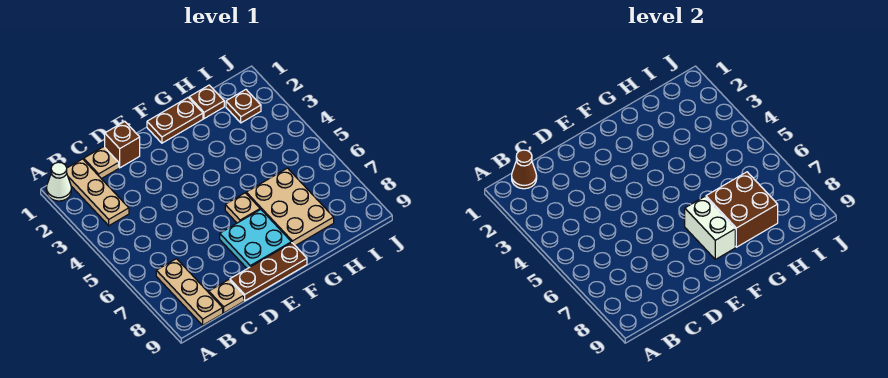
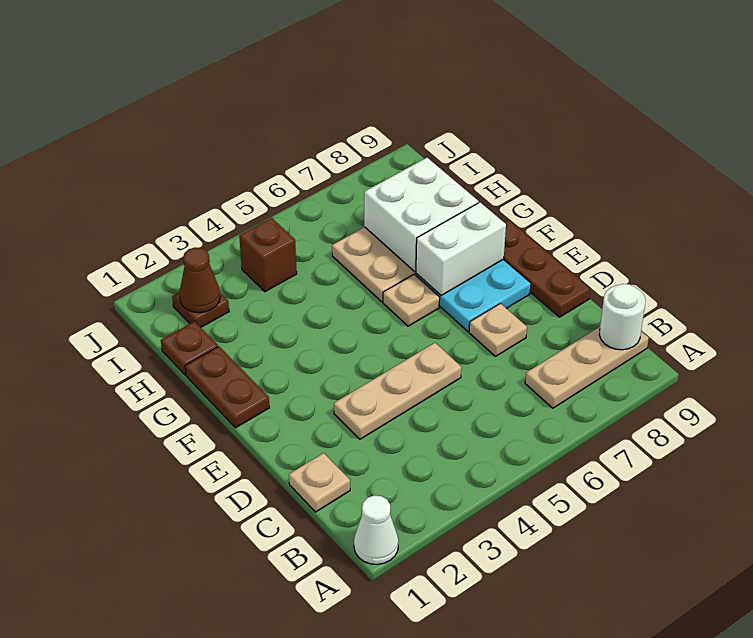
tan 1x3 plate [67,159,129,226] -> tan 1x3 plate moved to [334,343,461,439]
brown 1x1 cone [512,150,537,189] -> brown 1x1 cone moved to [179,247,220,313]
none -> white 1x1 round brick [599,284,645,350]
tan 1x1 plate [209,280,244,313] -> tan 1x1 plate moved to [469,304,527,356]
brown 1x1 brick [105,121,140,168] -> brown 1x1 brick moved to [239,218,297,292]
brown 2x2 brick [706,172,778,247] -> white 2x2 brick [364,158,479,271]

